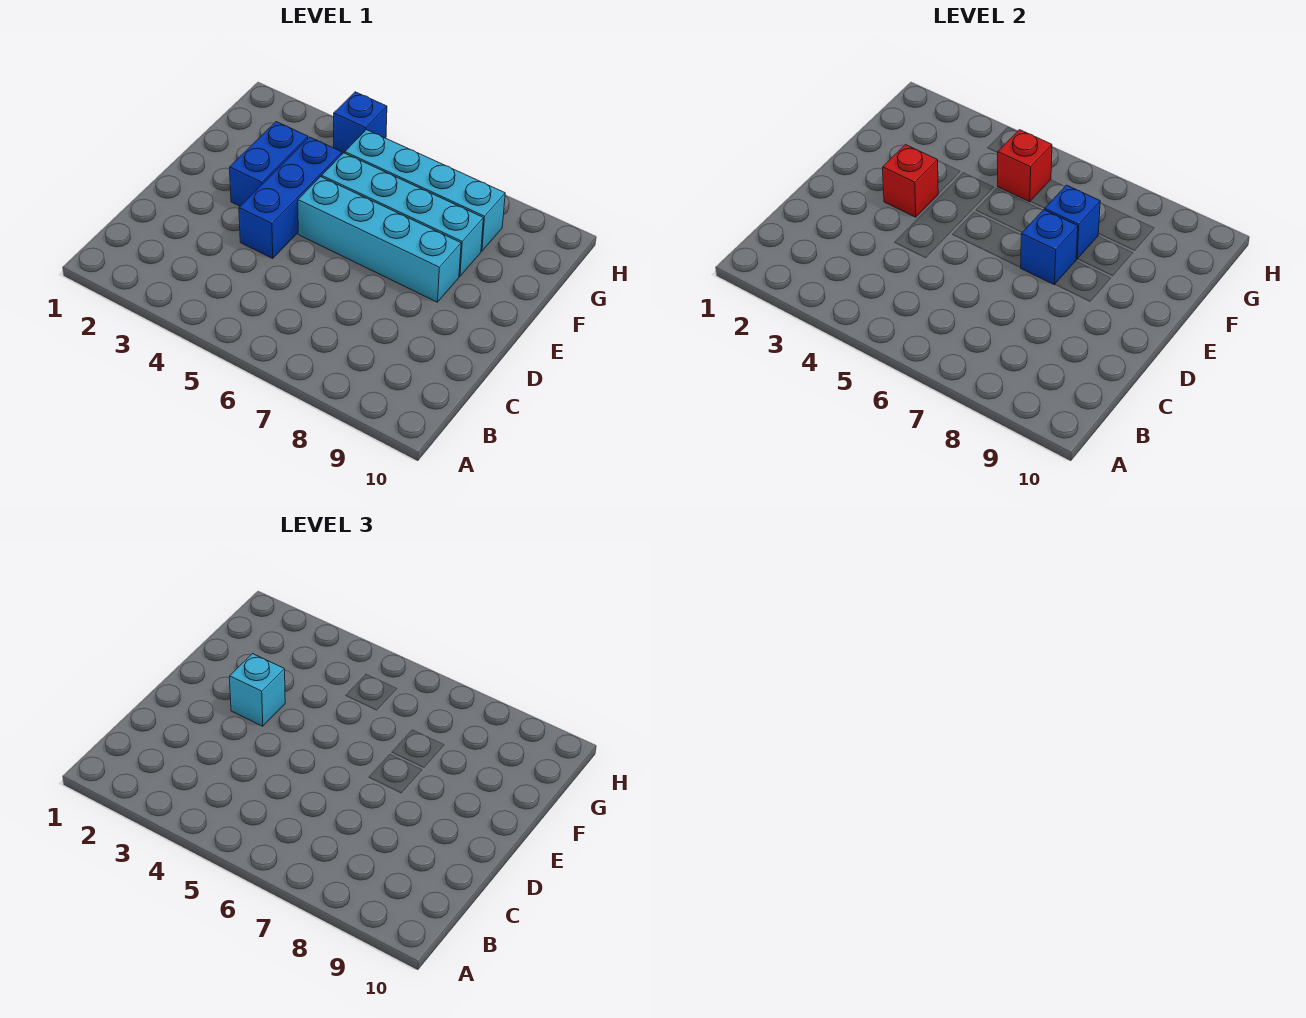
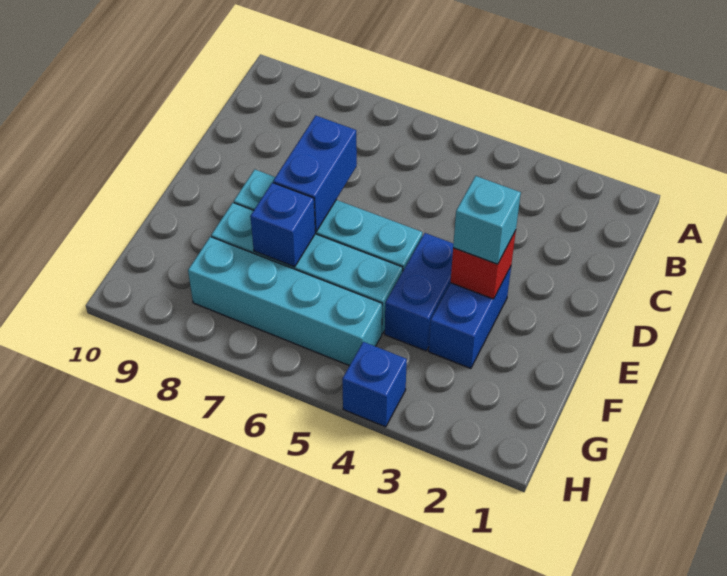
blue 1x3 brick [239,137,342,259] -> blue 1x2 brick [385,233,453,351]
blue 1x1 brick [1021,210,1078,285] -> blue 1x2 brick [273,116,357,232]
red 1x1 brick [997,130,1052,202] -> none

